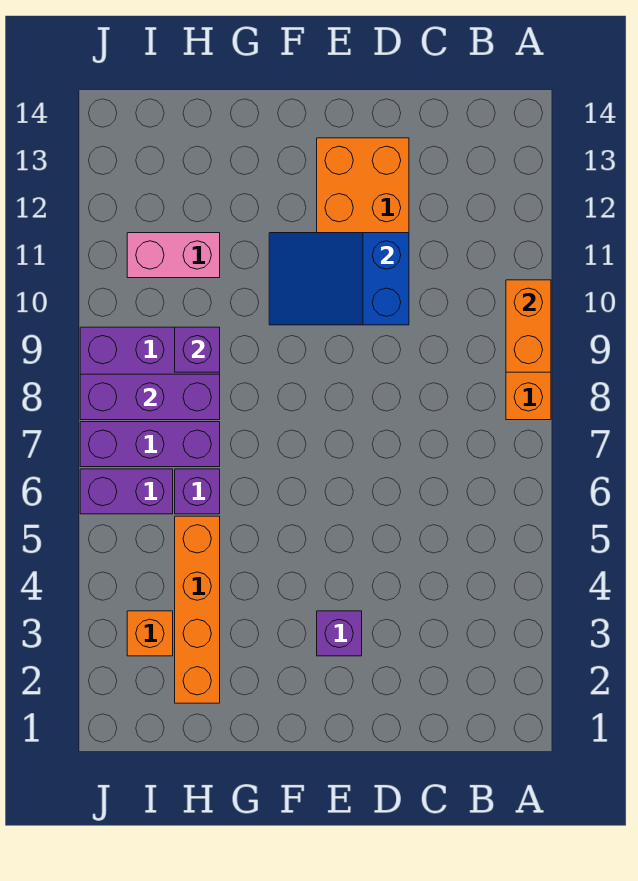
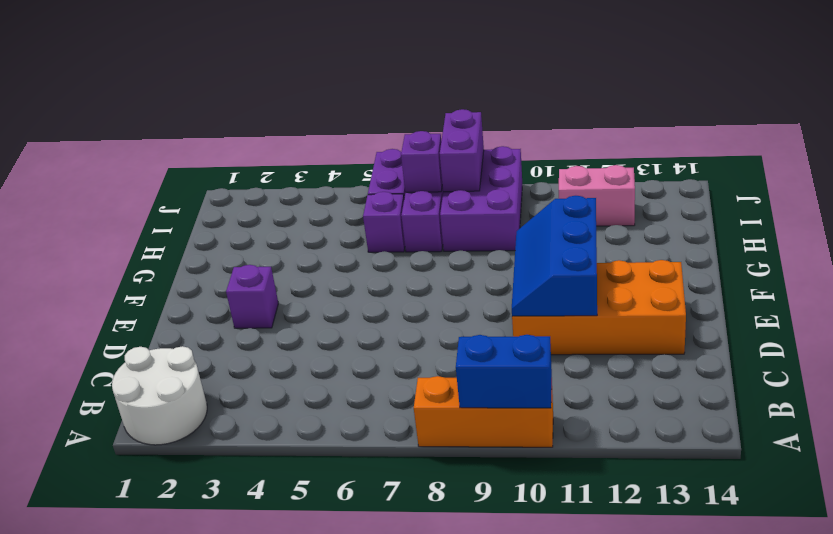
none -> white 2x2 round brick [112,346,207,445]
orange 1x2 brick [506,280,551,372] -> blue 1x2 brick [456,335,552,408]
blue 2x3 slope [269,233,409,325] -> blue 2x3 slope turned to [512,196,597,316]
orange 1x4 brick [175,516,220,703] -> none
purple 1x3 brick [80,374,220,420] -> purple 1x2 brick [440,109,484,192]
purple 1x1 brick [175,327,220,372] -> purple 1x1 brick moved to [401,131,442,192]
pink 1x2 brick [127,233,220,278] -> pink 1x2 brick turned to [559,165,635,226]
orange 1x1 brick [127,611,173,656] -> none

